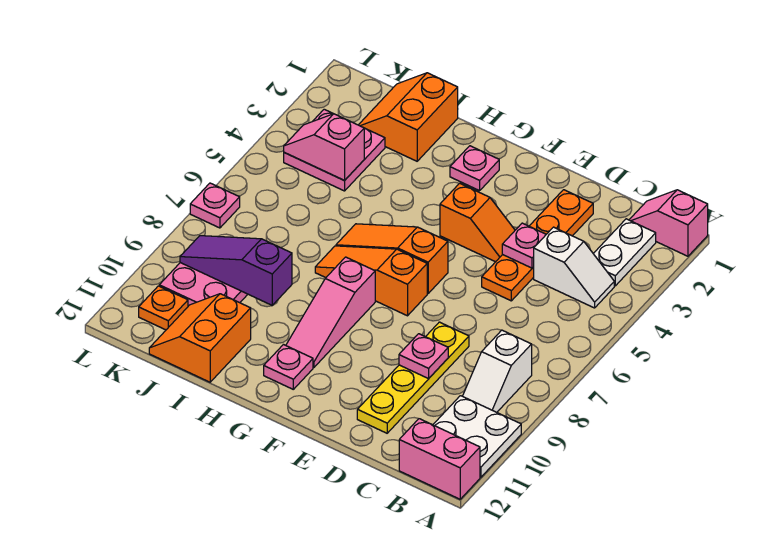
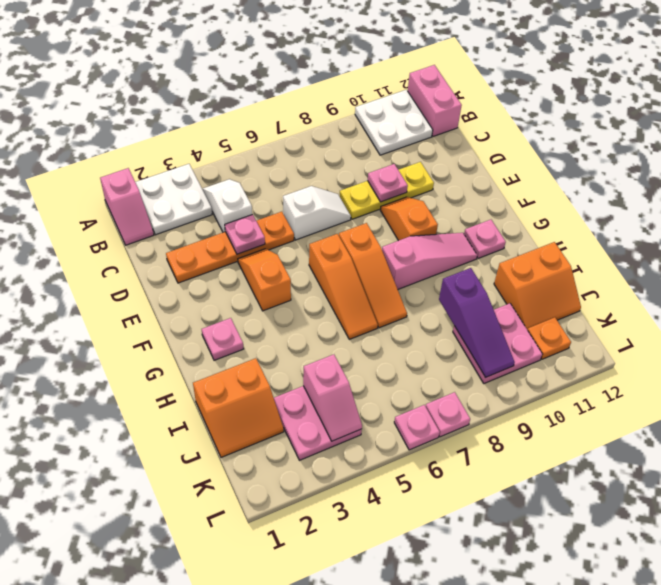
white 1x2 plate [593,219,656,286] -> white 2x2 plate [135,164,212,235]
white 1x2 slope [463,330,532,412] -> white 1x2 slope moved to [283,186,351,240]
yellow 1x4 plate [357,322,469,433] -> yellow 1x3 plate [340,162,434,219]
none -> orange 1x2 slope [380,197,438,241]
none -> pink 1x1 plate [394,405,440,450]

